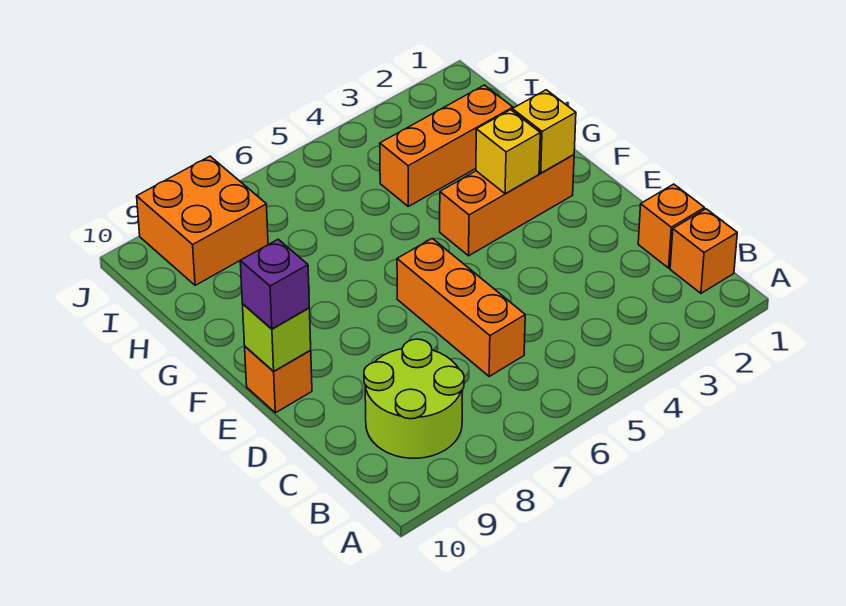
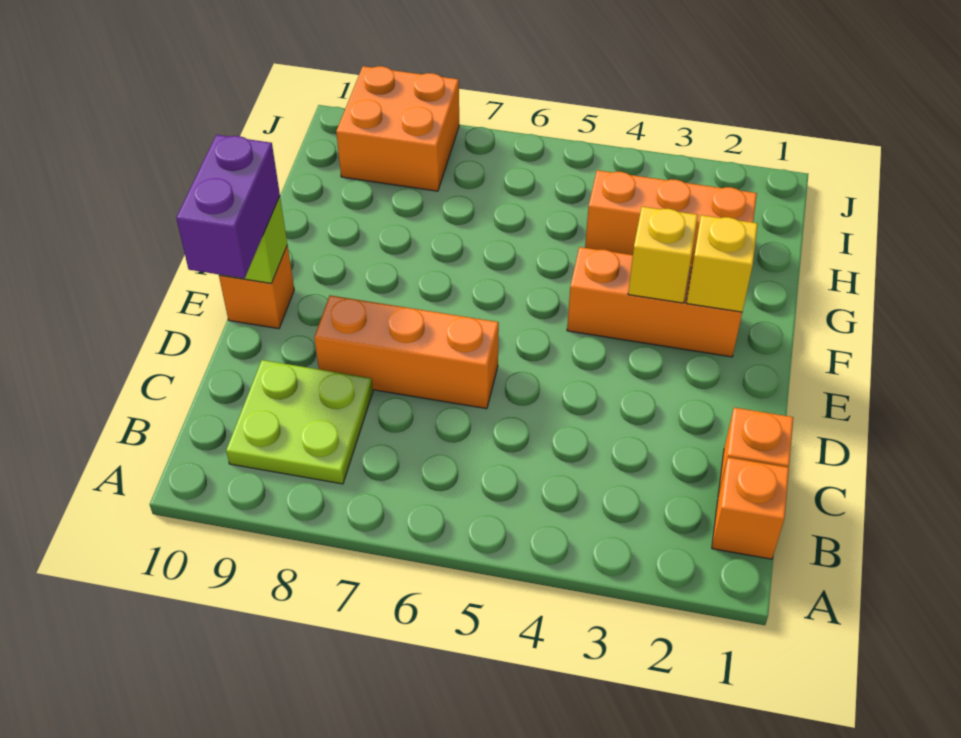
lime 2x2 round brick [364,339,464,458] -> lime 2x2 plate [226,360,373,484]
orange 1x3 brick [397,238,525,376] -> orange 1x3 brick turned to [314,295,499,409]
purple 1x1 brick [240,239,309,329] -> purple 1x2 brick [176,135,280,278]

